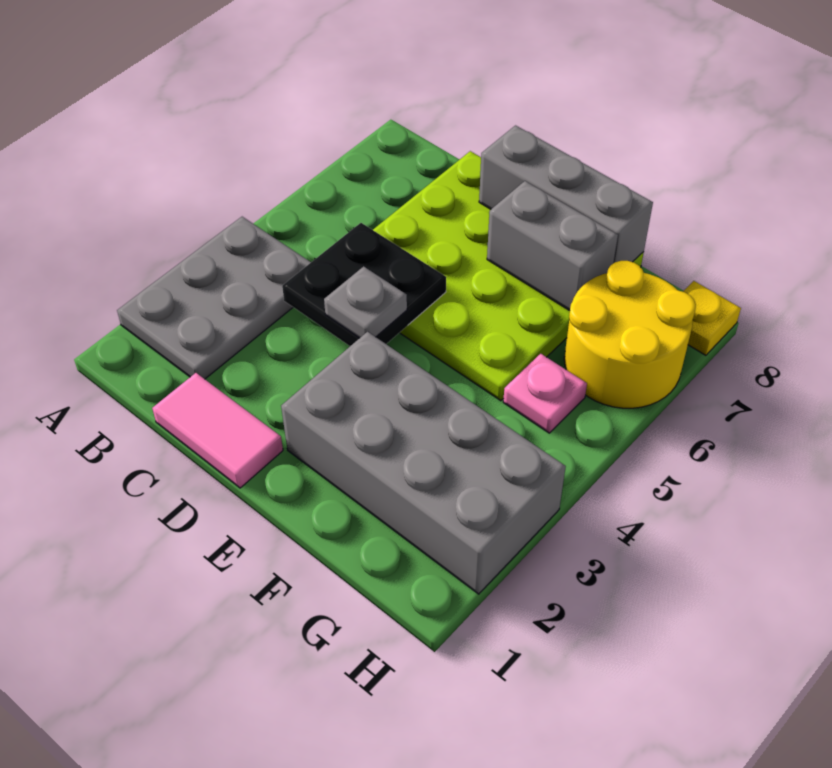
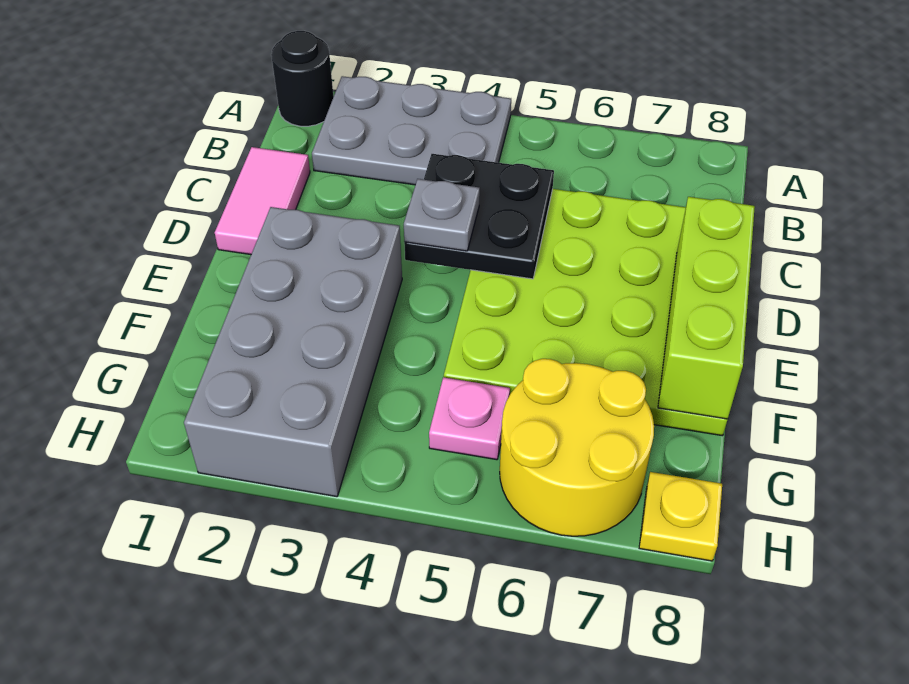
none -> black 1x1 round brick [271,31,334,126]
grey 1x3 brick [479,126,653,263] -> lime 1x3 brick [658,197,755,419]
grey 1x2 brick [487,181,618,311] -> none

